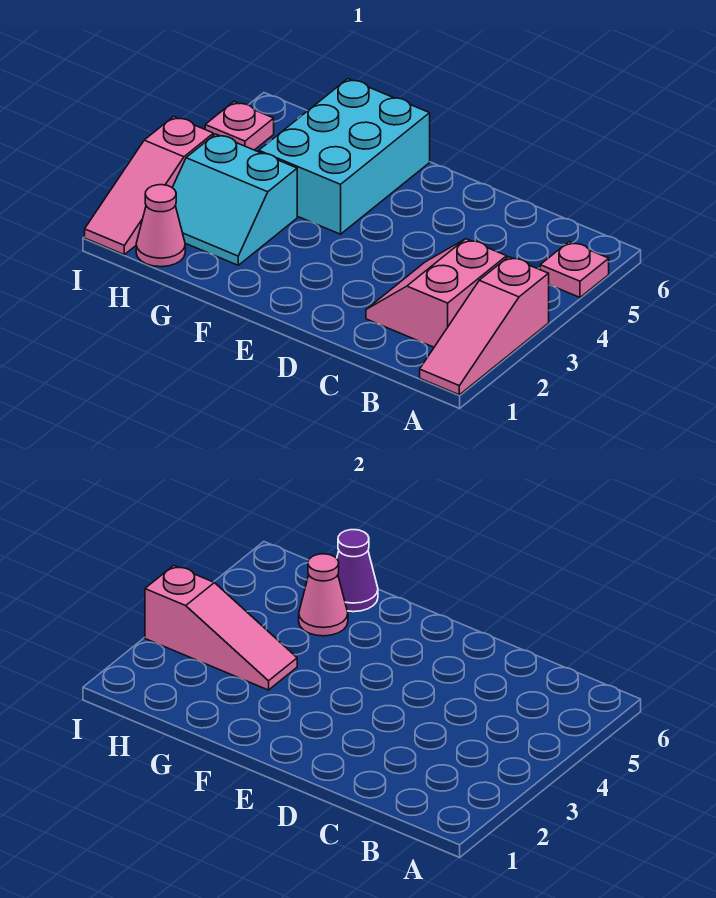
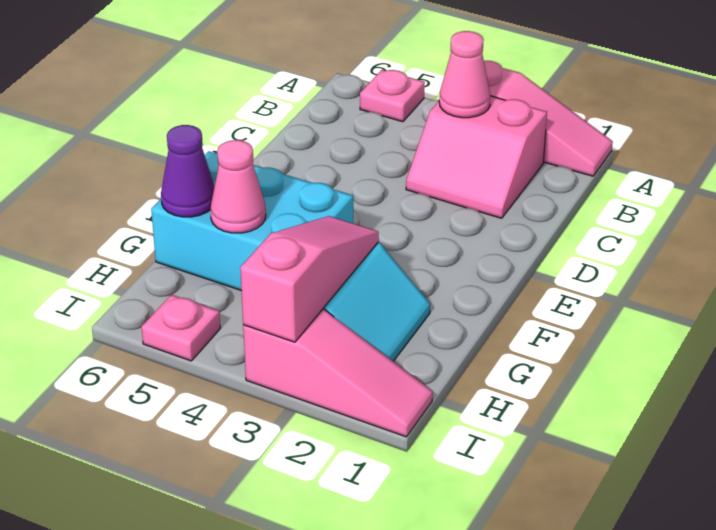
pink 1x1 cone [136,185,185,267] -> pink 1x1 cone moved to [439,31,490,118]

